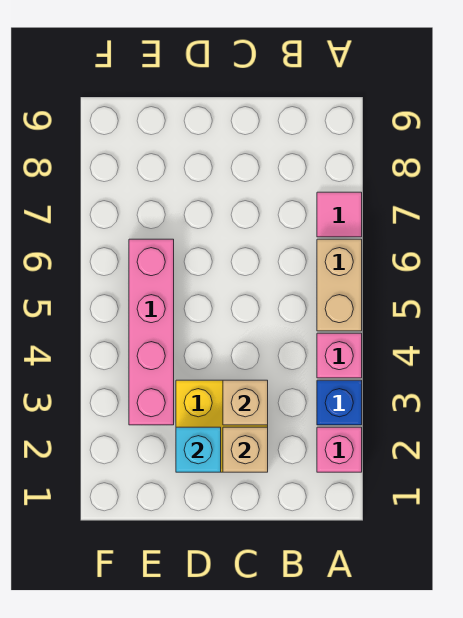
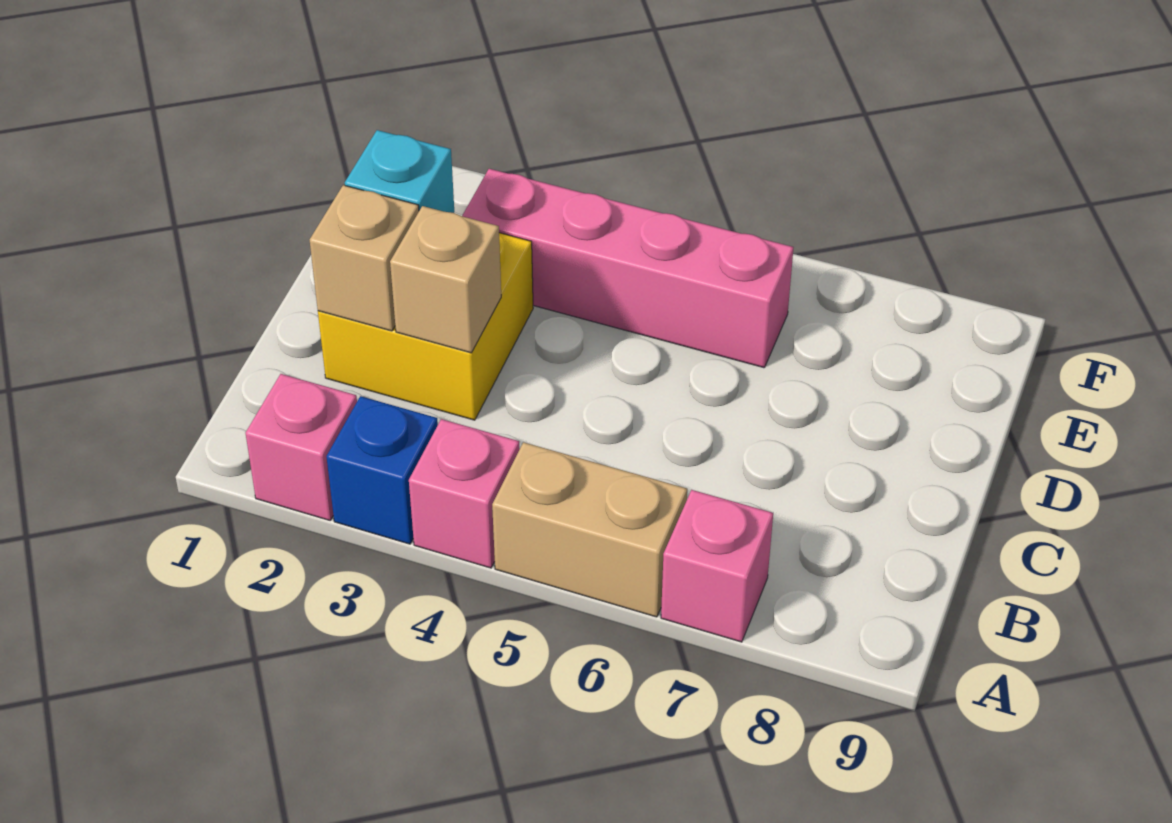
pink 1x1 tile [317,192,362,237] -> pink 1x1 brick [661,490,773,642]

